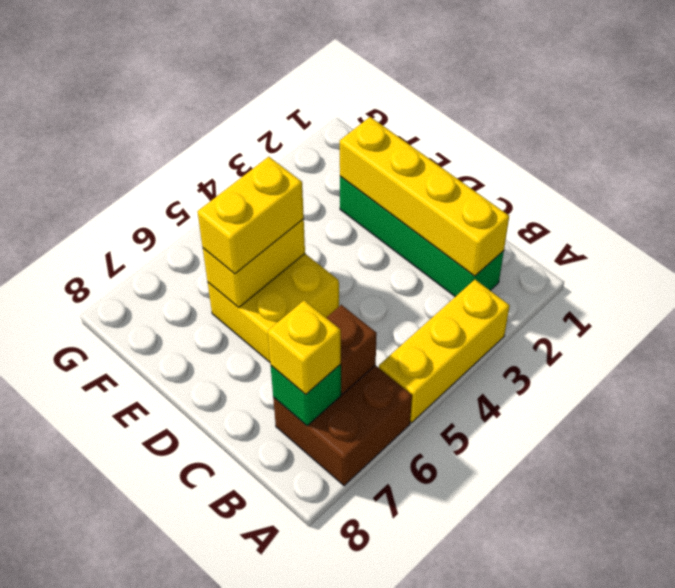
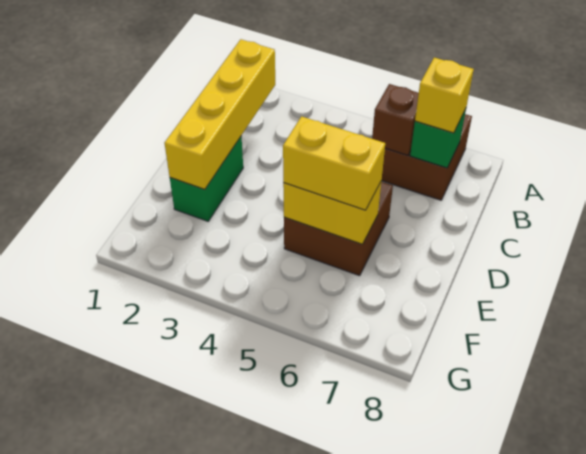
yellow 1x3 brick [379,280,510,423] -> none
green 1x4 brick [340,176,504,297] -> green 1x2 brick [170,136,243,221]
yellow 2x2 brick [208,254,339,362] -> brown 2x2 brick [284,182,393,276]

